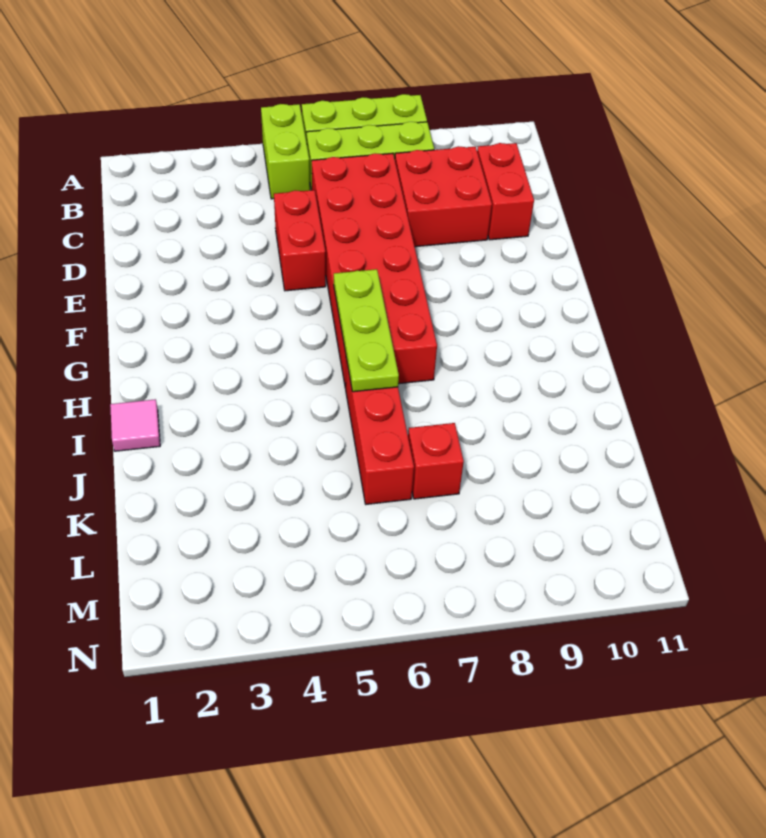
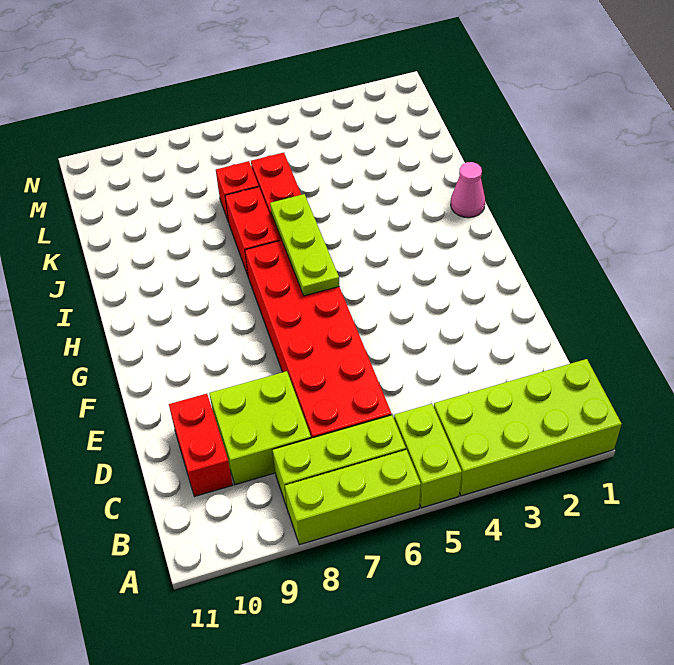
none -> lime 2x4 brick [434,359,622,496]
red 2x2 brick [395,146,492,247] -> lime 2x2 brick [209,371,311,485]
red 1x2 brick [274,190,326,291] -> red 1x2 brick moved to [225,187,280,275]
pink 1x1 tile [110,399,160,451] -> pink 1x1 cone [451,162,485,218]

